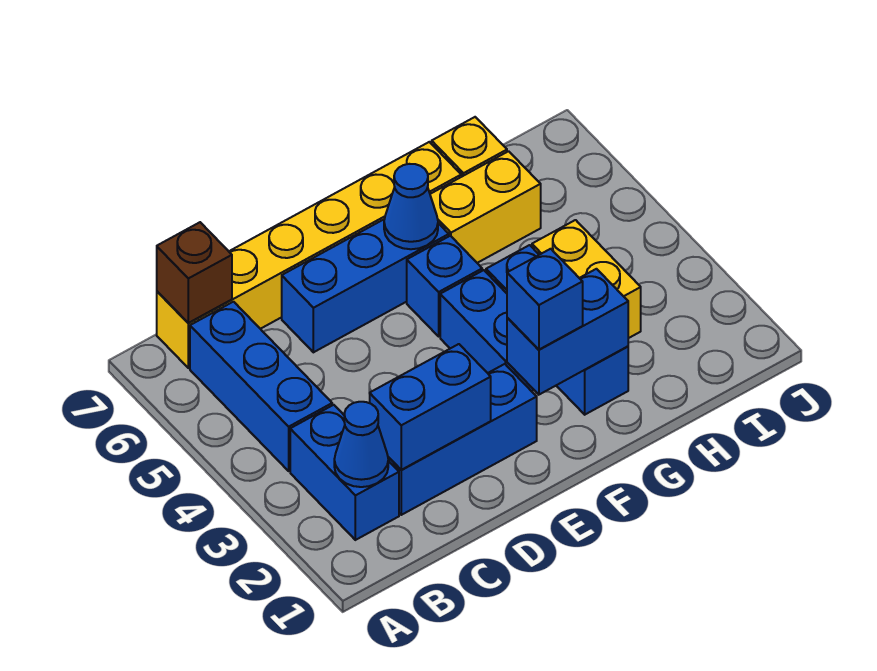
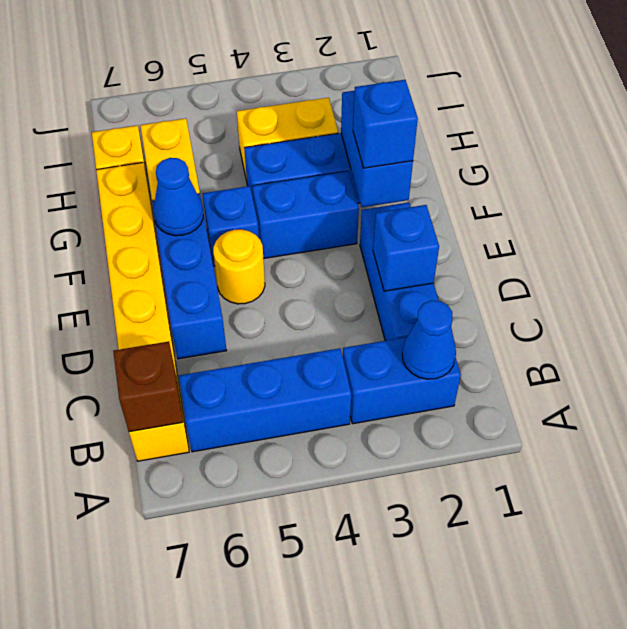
blue 1x2 brick [370,344,491,470] -> blue 1x1 brick [373,205,439,291]
none -> yellow 1x1 round brick [213,230,265,304]

